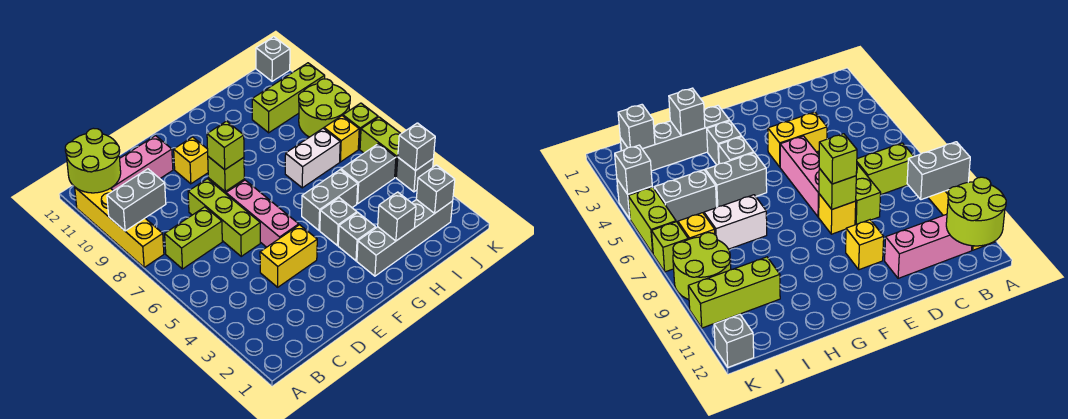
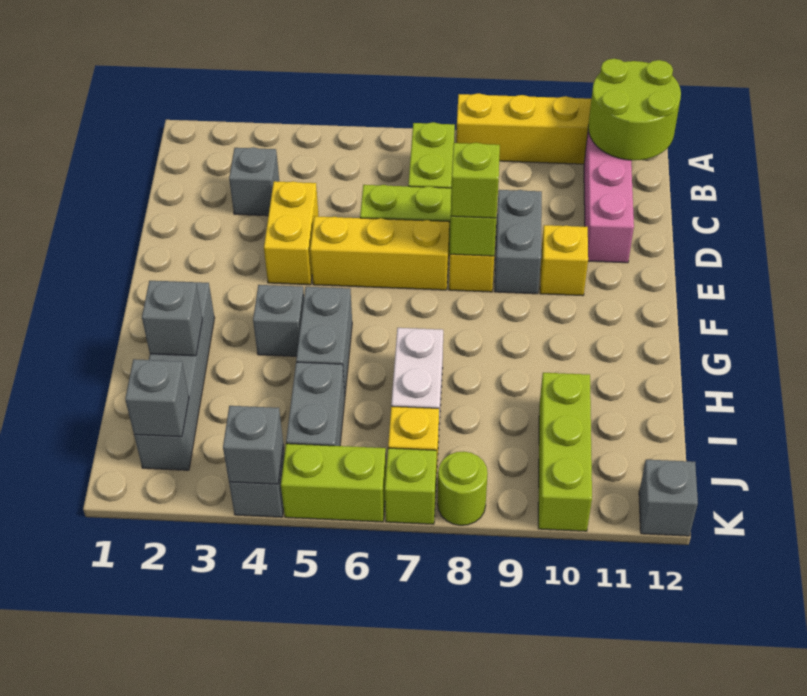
grey 1x2 brick [107,169,166,231] -> grey 1x2 brick moved to [494,190,542,294]
pink 1x3 brick [226,180,299,247] -> yellow 1x3 brick [310,216,449,290]
grey 1x1 brick [338,213,376,261] -> grey 1x1 brick moved to [229,147,279,216]
lime 2x2 round brick [299,79,350,137] -> lime 1x1 round brick [438,452,488,525]

